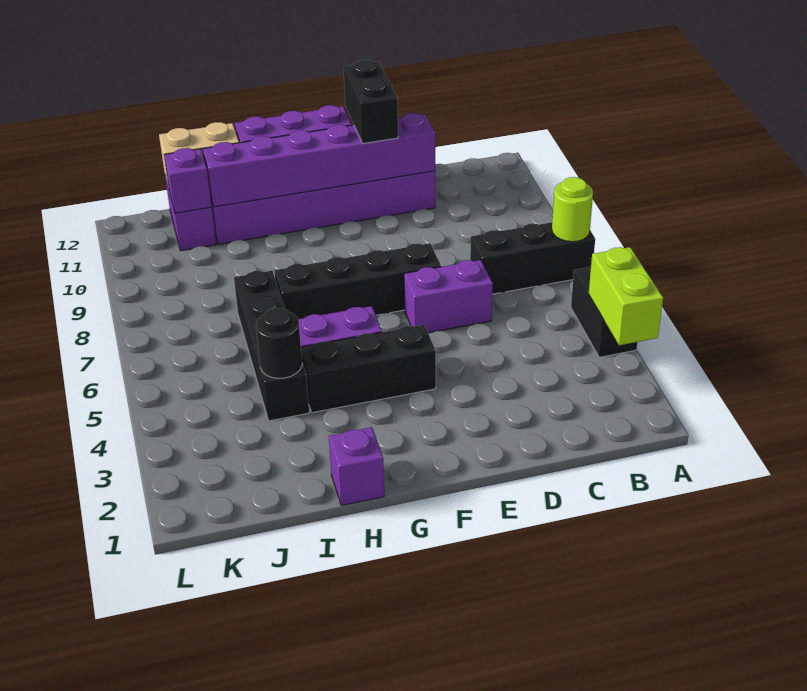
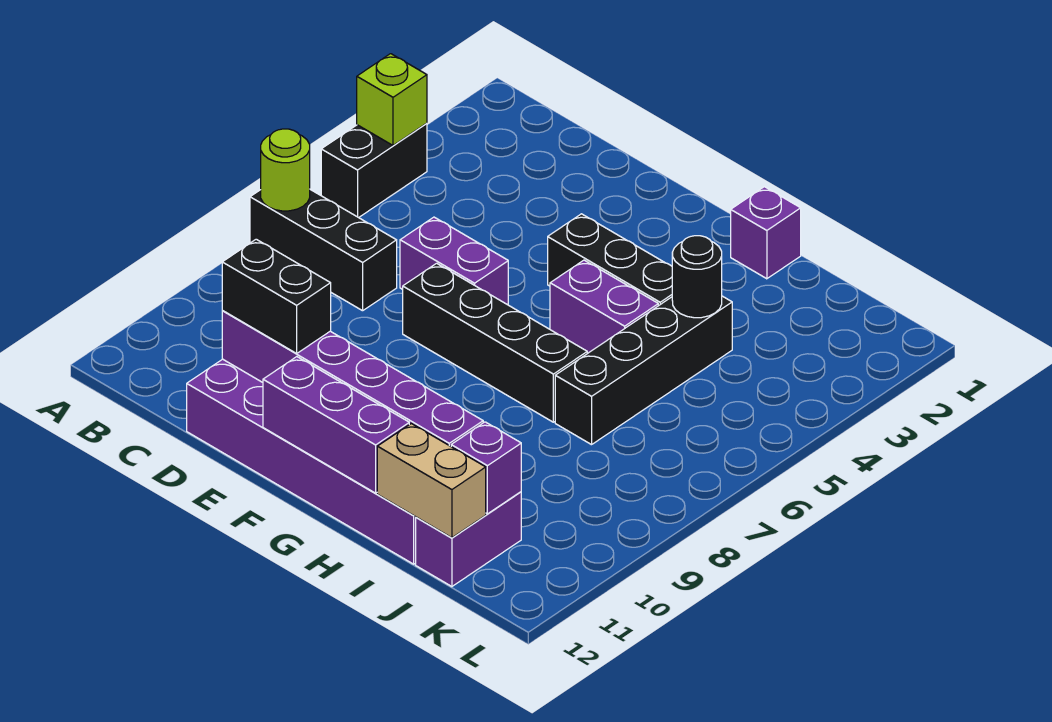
lime 1x2 brick [589,247,663,345] -> lime 1x1 brick [357,54,427,145]
black 1x2 brick [343,60,398,144] -> black 1x2 brick turned to [222,239,331,353]

